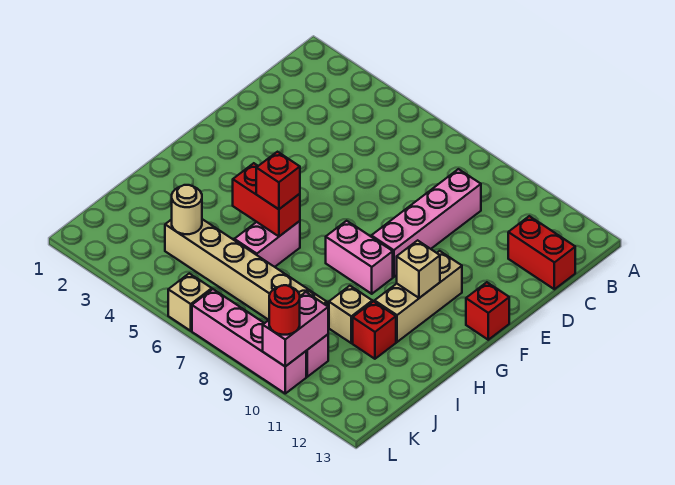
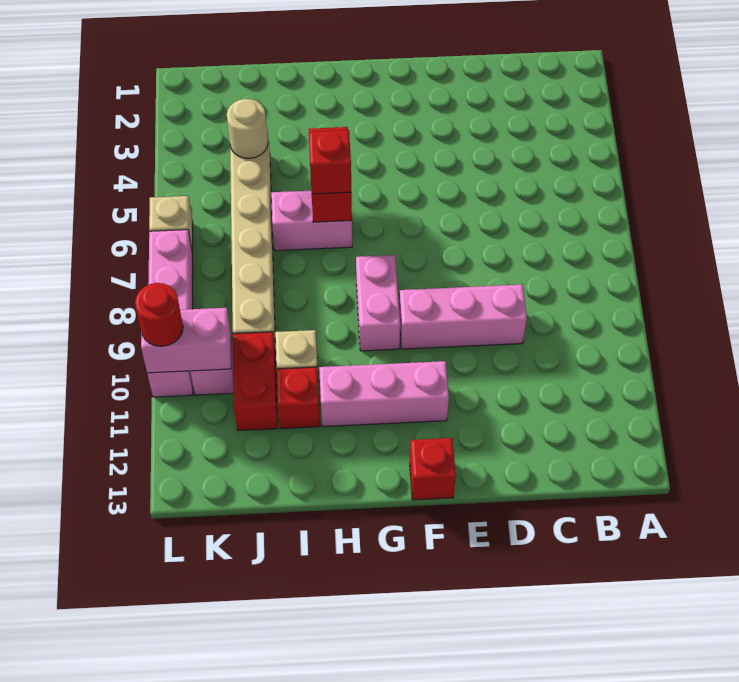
pink 1x4 brick [371,169,481,277] -> pink 1x3 brick [399,285,527,349]
red 1x2 brick [508,216,575,289] -> red 1x2 brick moved to [233,332,278,431]
tan 1x3 brick [375,251,462,342] -> pink 1x3 brick [319,361,449,427]
tan 1x1 brick [397,240,440,298] -> none

